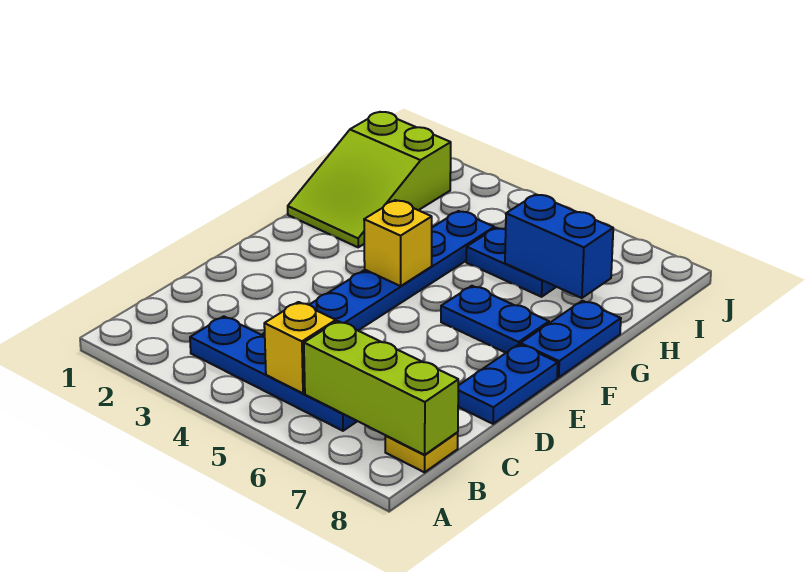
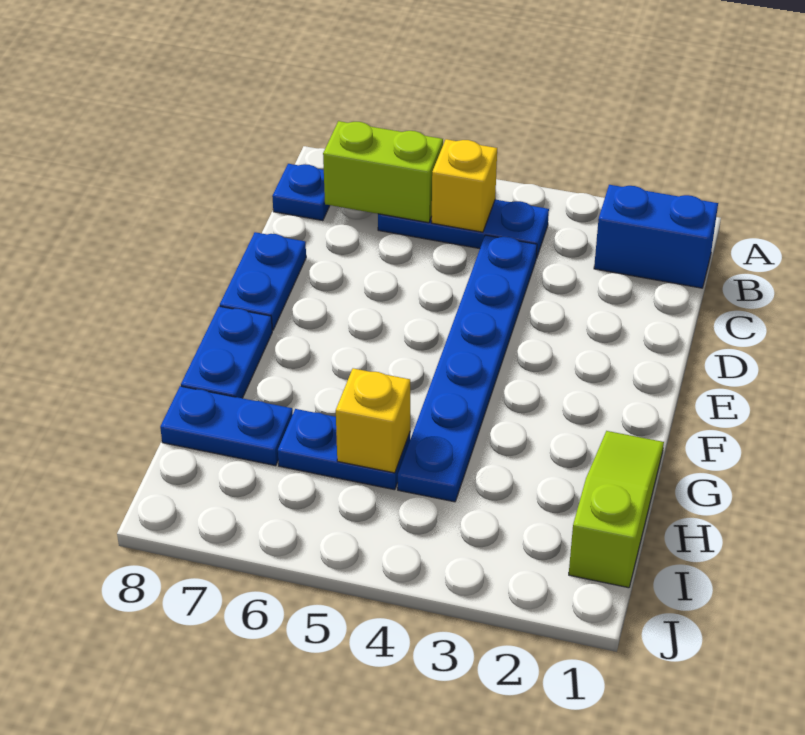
blue 1x4 plate [190,316,357,431] -> blue 1x3 plate [378,200,549,258]
lime 1x3 brick [304,321,458,455] -> lime 1x2 brick [323,121,443,223]
yellow 1x1 plate [385,433,458,472] -> blue 1x1 plate [272,164,330,221]
yellow 1x1 brick [364,200,432,286] -> yellow 1x1 brick moved to [336,368,410,473]
blue 1x2 plate [441,286,549,353] -> blue 1x2 plate moved to [160,386,293,466]
lime 2x3 slope [288,112,451,247] -> lime 1x3 slope [569,431,664,588]
blue 1x2 brick [505,194,613,298] -> blue 1x2 brick moved to [594,185,718,288]

